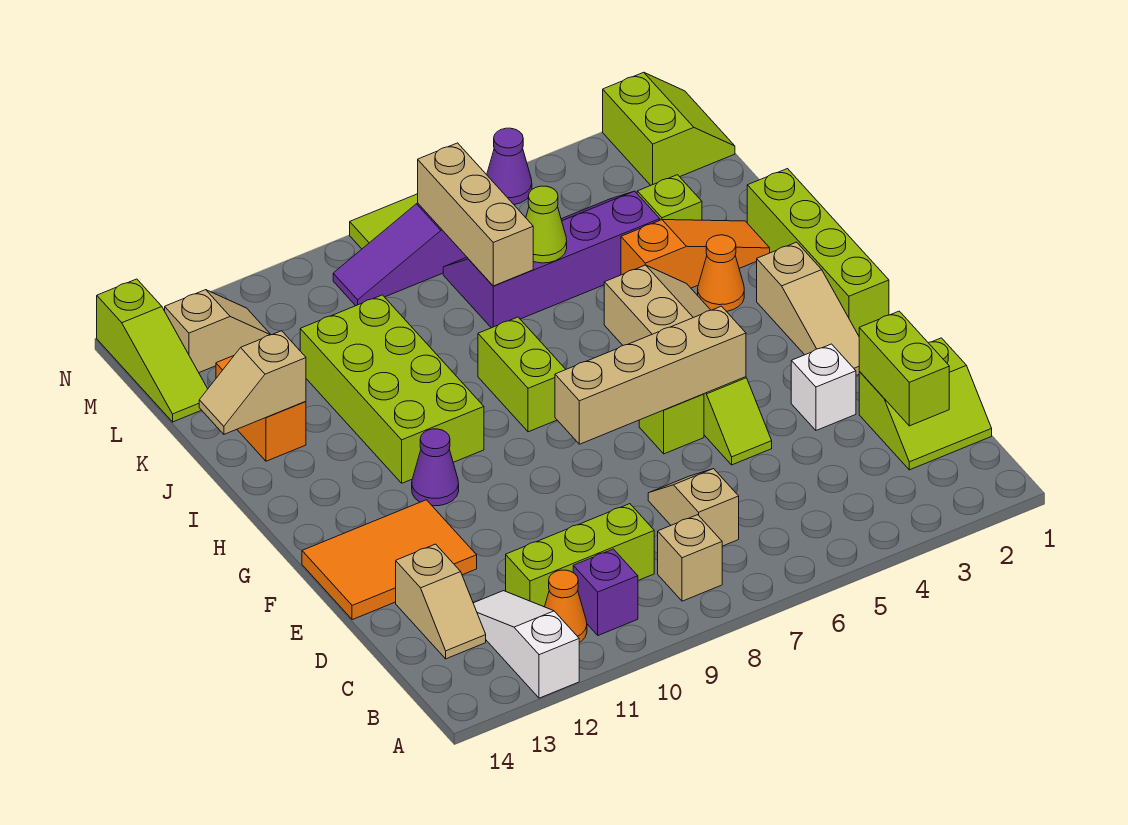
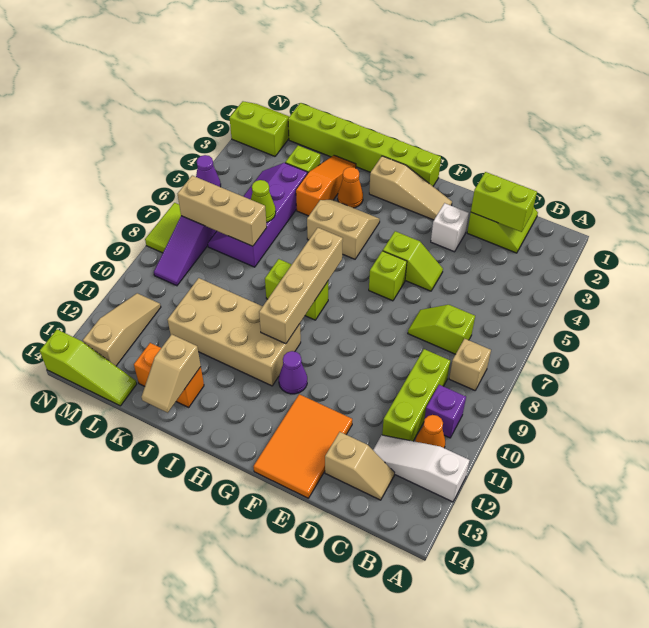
tan 1x2 slope [648,469,739,546] -> lime 1x2 slope [408,305,475,354]
tan 1x4 brick [555,306,746,444] -> tan 1x4 brick moved to [259,228,343,344]
lime 1x4 brick [747,169,889,336] -> lime 1x6 brick [288,103,441,186]
lime 2x4 brick [300,295,484,483] -> tan 2x4 brick [168,278,301,386]
tan 1x2 slope [165,290,271,372] -> tan 1x3 slope [83,293,161,366]

